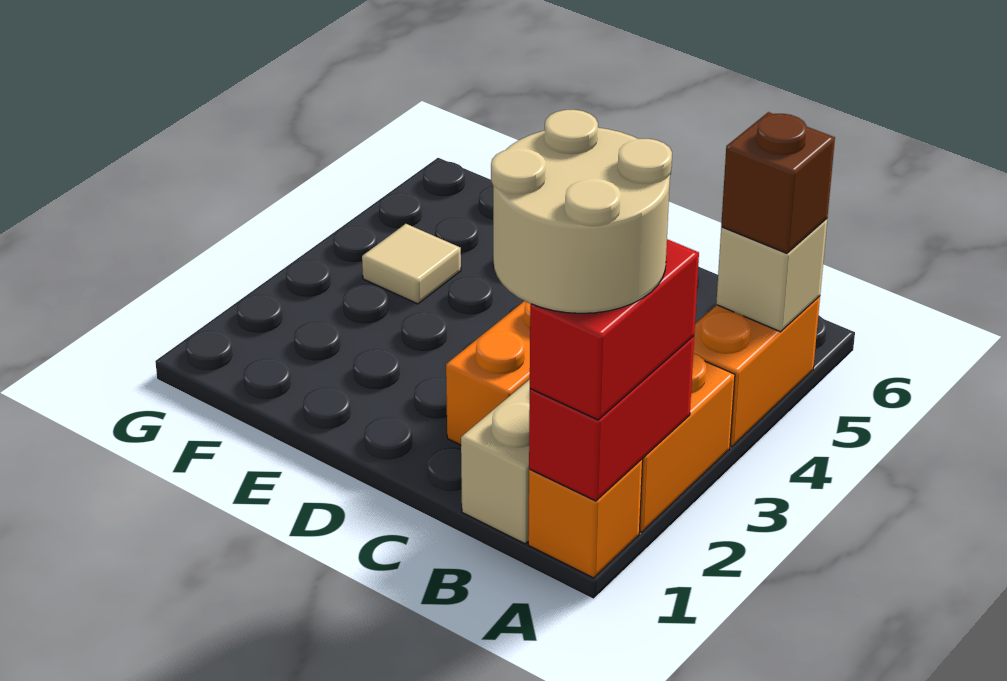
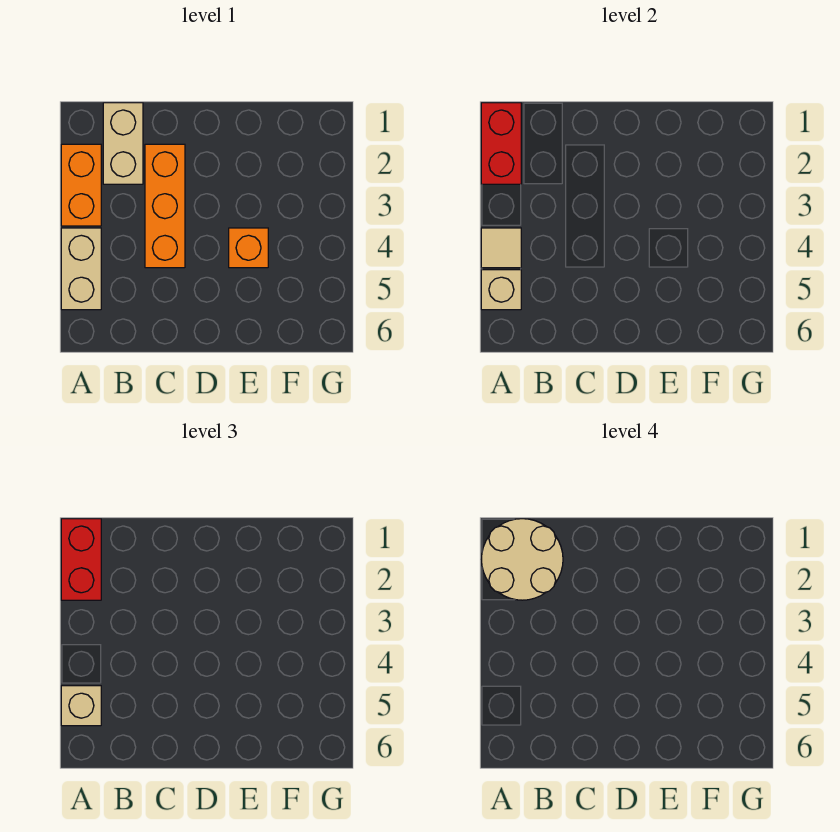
orange 1x1 brick [528,459,643,578] -> orange 1x1 brick moved to [229,228,268,268]
orange 1x2 brick [693,296,820,447] -> tan 1x2 brick [61,228,101,310]
brown 1x1 brick [721,112,835,253] -> tan 1x1 brick [61,686,101,726]
tan 1x1 tile [362,224,461,304] -> tan 1x1 tile moved to [481,228,521,268]

